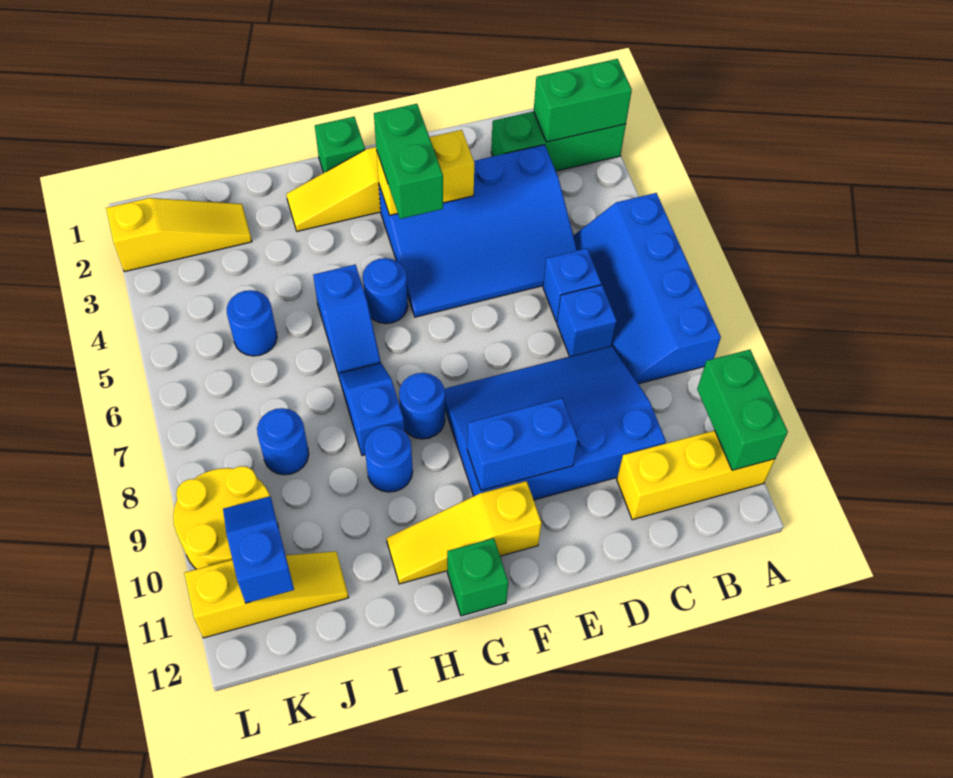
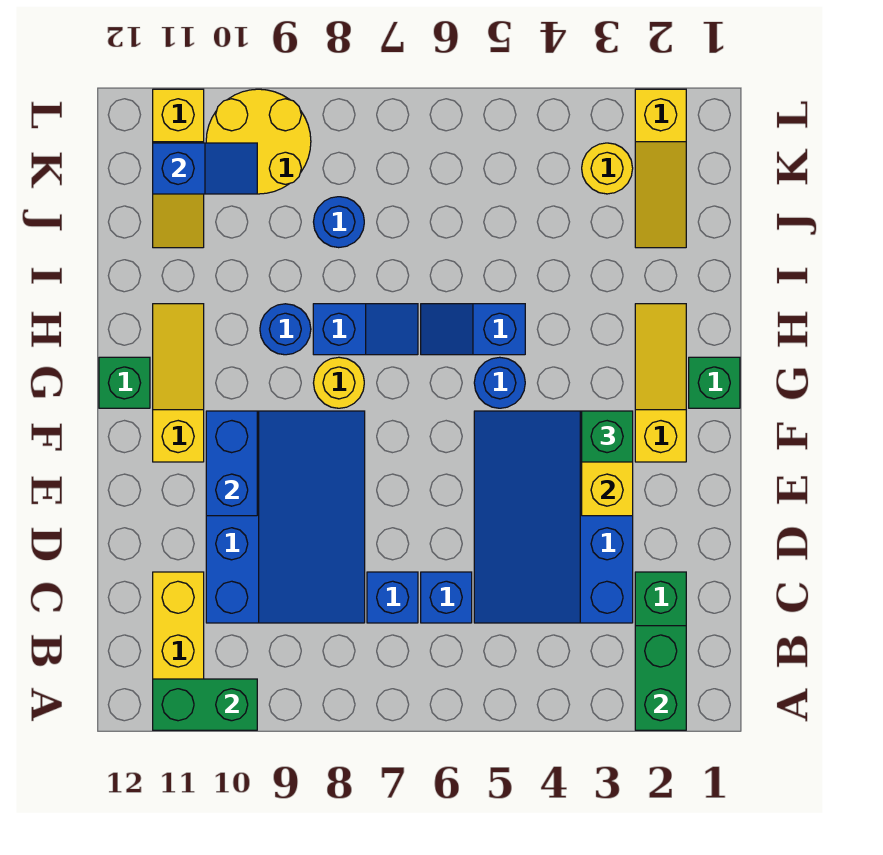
blue 2x4 slope [574,193,721,384] -> none
green 1x2 brick [374,104,443,219] -> green 1x1 brick [582,411,633,462]
blue 1x1 round brick [399,373,445,439] -> yellow 1x1 round brick [314,357,364,408]
blue 1x1 round brick [227,290,277,356] -> none
none -> yellow 1x1 round brick [582,143,633,194]

